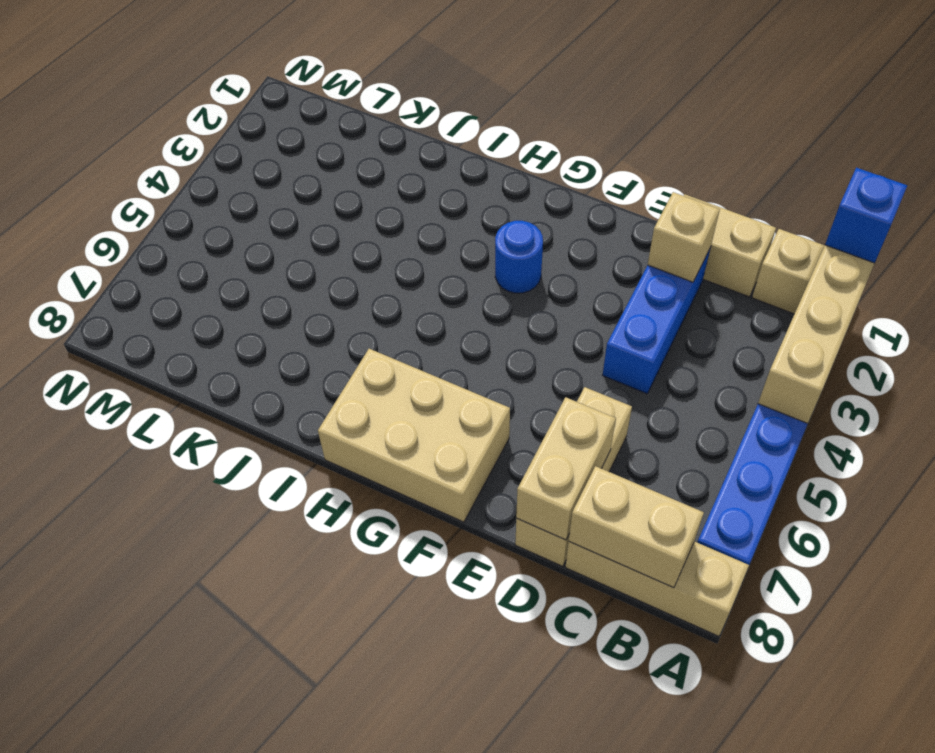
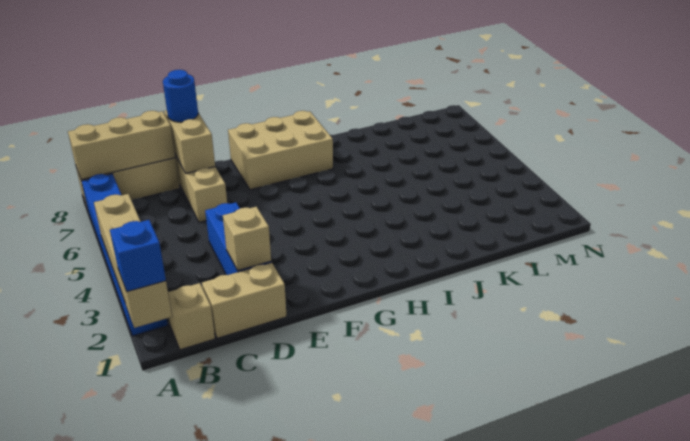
tan 1x2 brick [569,466,704,588] -> tan 1x3 brick [68,111,175,180]
blue 1x1 round brick [495,221,543,293] -> blue 1x1 round brick moved to [163,70,198,122]

